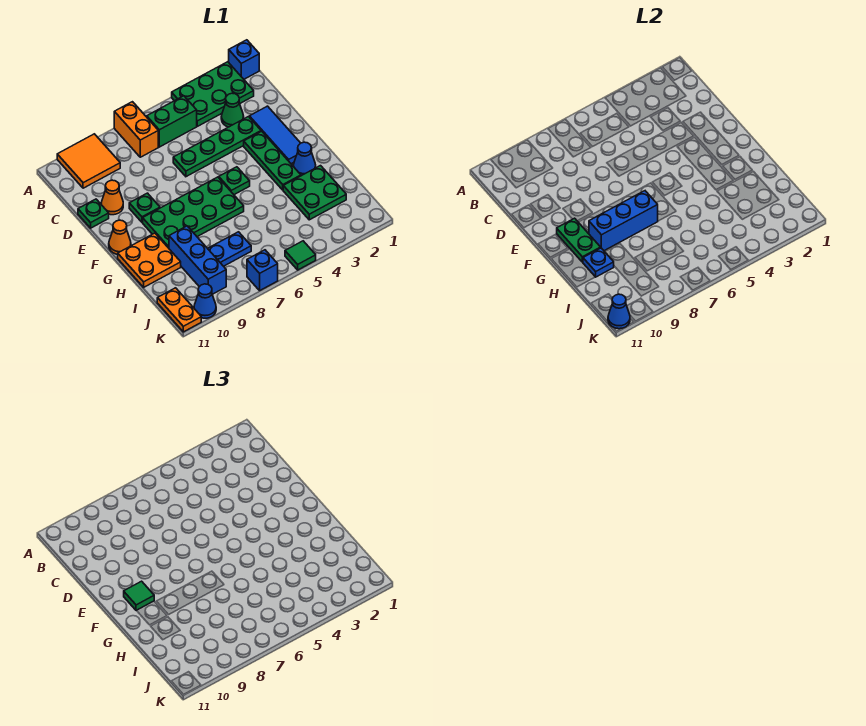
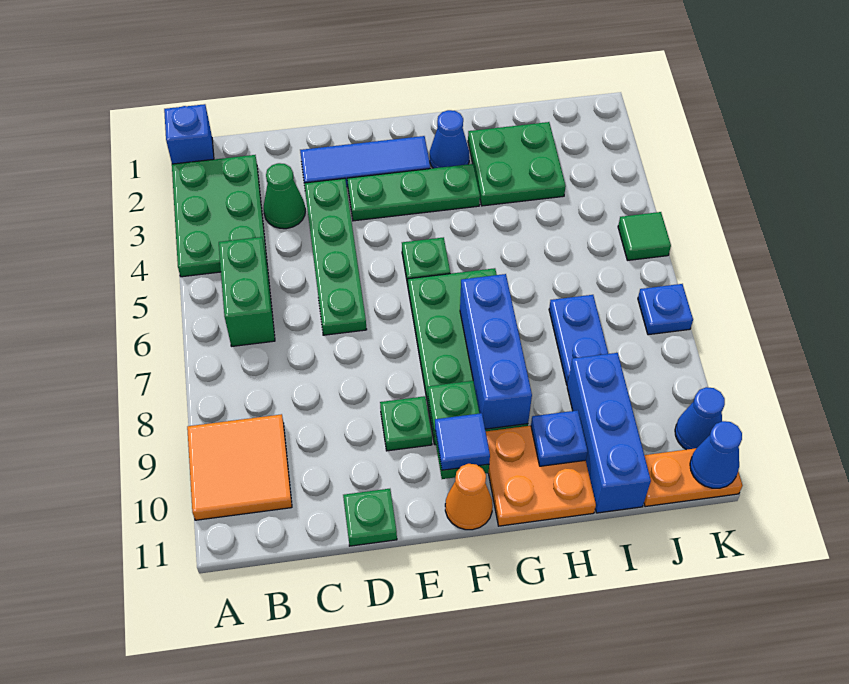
orange 1x2 brick [114,102,158,157] -> none
orange 1x1 cone [101,180,123,215] -> none
green 1x2 plate [557,218,601,262] -> green 1x2 plate turned to [428,381,489,479]
green 1x1 tile [124,581,154,611] -> blue 1x1 tile [435,413,490,470]
blue 1x3 brick [169,226,226,294] -> blue 1x3 brick turned to [567,353,651,513]
blue 1x1 brick [247,250,278,290] -> blue 1x1 plate [638,284,693,335]

